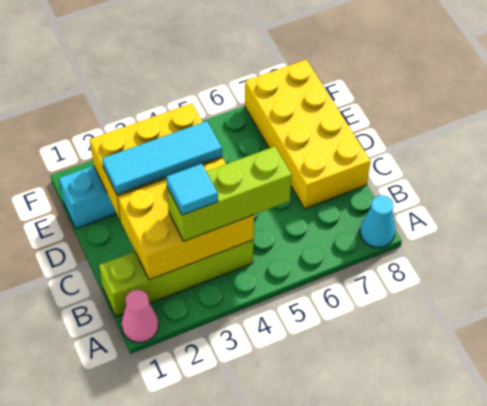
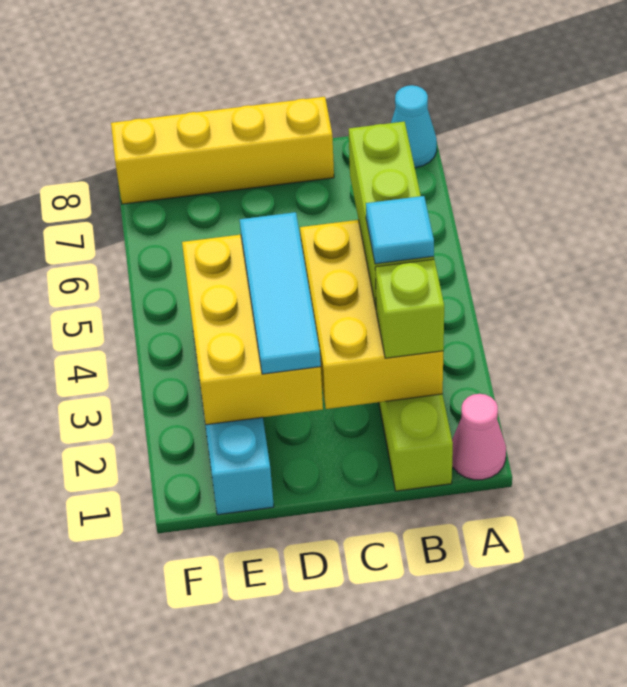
none -> lime 1x1 brick [375,259,444,358]
yellow 2x4 brick [245,59,370,209] -> yellow 1x4 brick [111,97,334,204]

